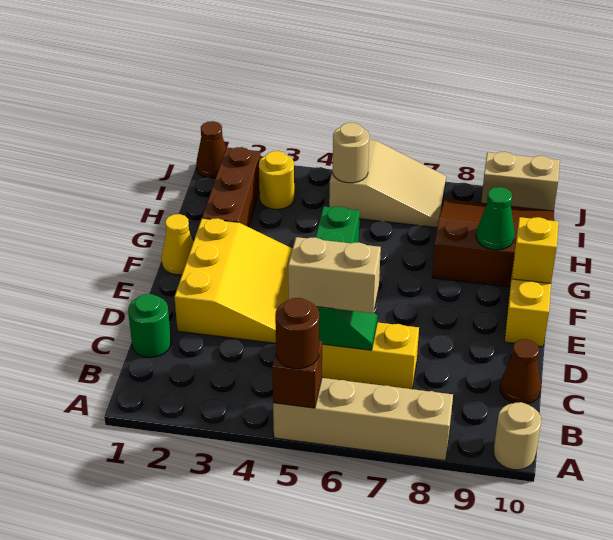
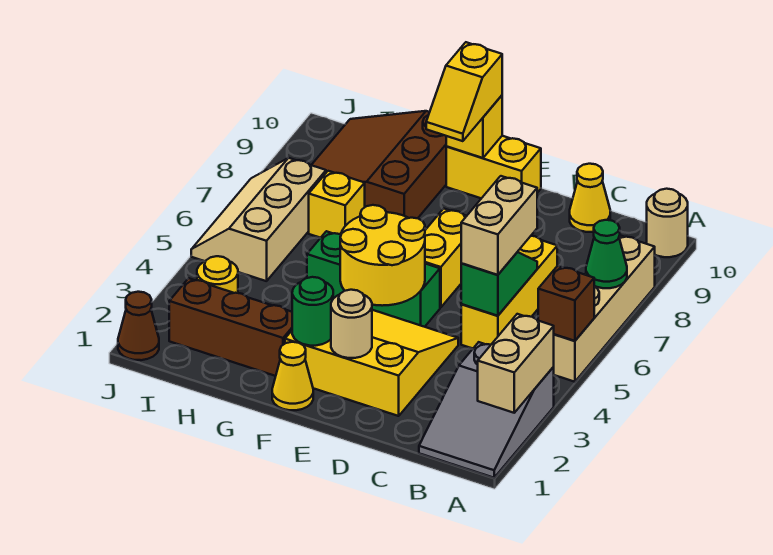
none -> grey 2x3 slope [419,342,554,478]
brown 1x1 round brick [275,298,319,369] -> none
green 1x1 round brick [128,294,171,357] -> green 1x1 round brick moved to [292,277,333,346]
brown 1x1 cone [500,339,541,404] -> yellow 1x1 cone [570,164,610,232]
none -> yellow 2x2 round brick [340,205,425,306]
none -> yellow 1x2 brick [425,209,466,307]
none -> yellow 1x2 slope [426,42,502,141]
green 1x1 cone [476,187,515,250] -> green 1x1 cone moved to [586,220,627,288]
none -> yellow 1x1 brick [309,171,365,238]
tan 2x3 slope [329,140,446,227] -> tan 2x3 slope turned to [191,158,326,281]
tan 1x1 round brick [333,123,369,183] -> tan 1x1 round brick moved to [331,290,372,358]
tan 1x2 brick [481,152,560,211] -> tan 1x2 brick moved to [478,314,554,413]

